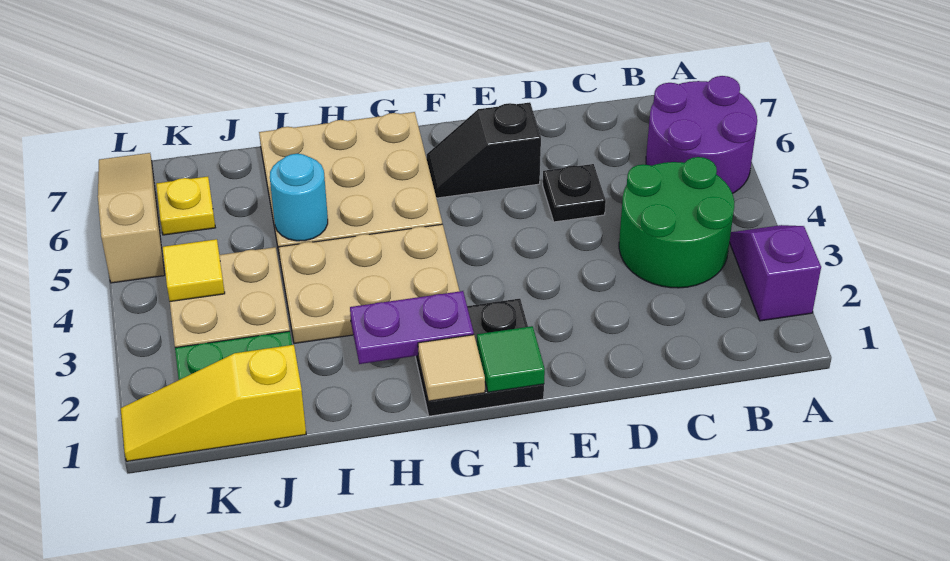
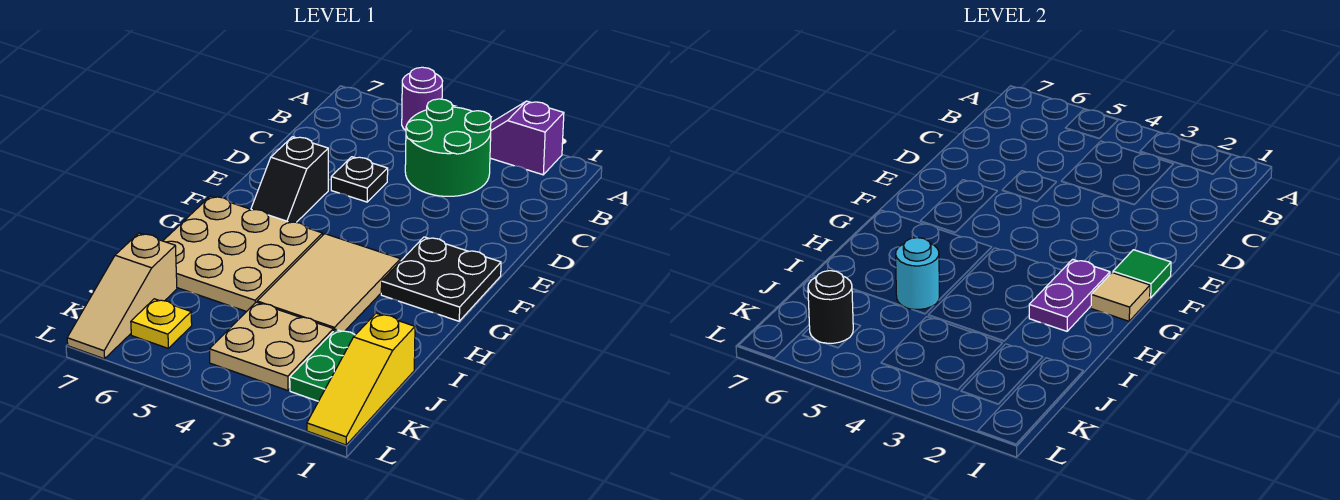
purple 2x2 round brick [646,76,757,194] -> purple 1x1 round brick [402,67,442,130]
tan 2x3 plate [279,224,459,343] -> tan 2x3 tile [257,234,401,331]
yellow 1x1 tile [163,239,225,301] -> none
none -> black 1x1 round brick [808,271,853,343]
tan 1x3 slope [98,153,165,283] -> tan 1x3 slope turned to [67,233,177,359]

